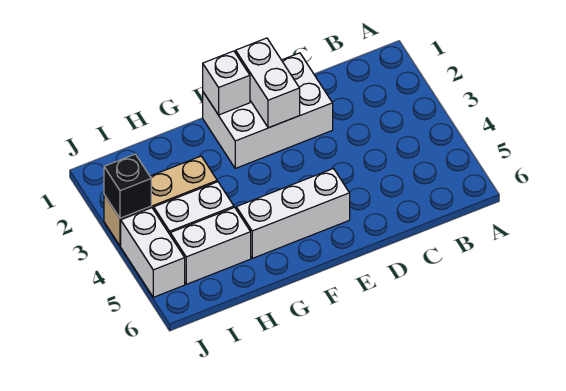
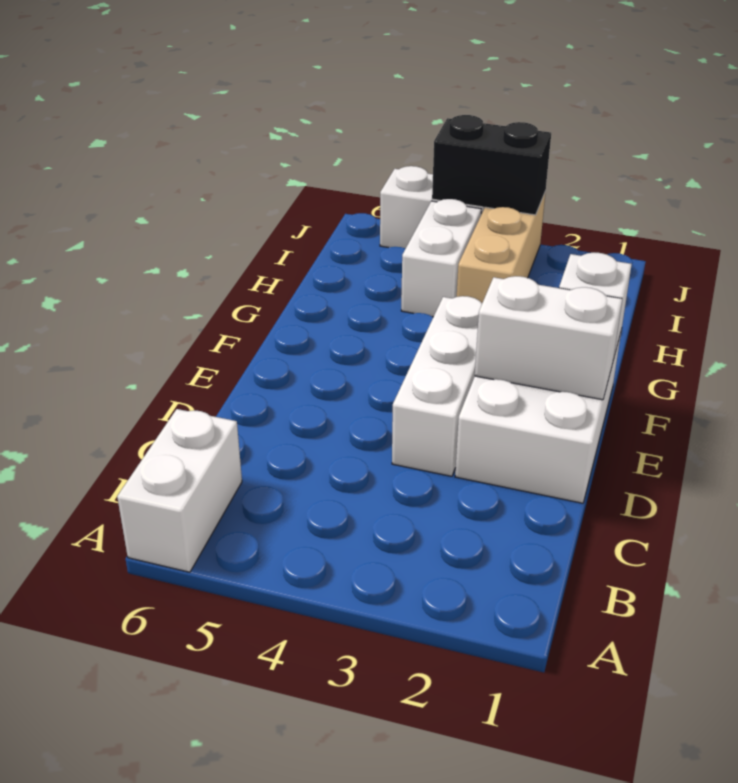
white 1x3 brick [236,169,350,258] -> white 1x3 brick moved to [392,296,482,476]
white 1x2 brick [170,207,251,284] -> white 1x2 brick moved to [117,409,242,572]
black 1x1 brick [104,154,151,218] -> black 1x2 brick [432,115,551,215]

